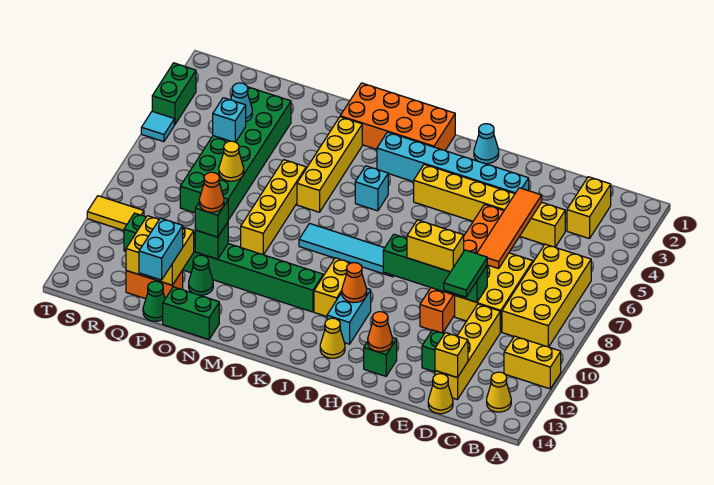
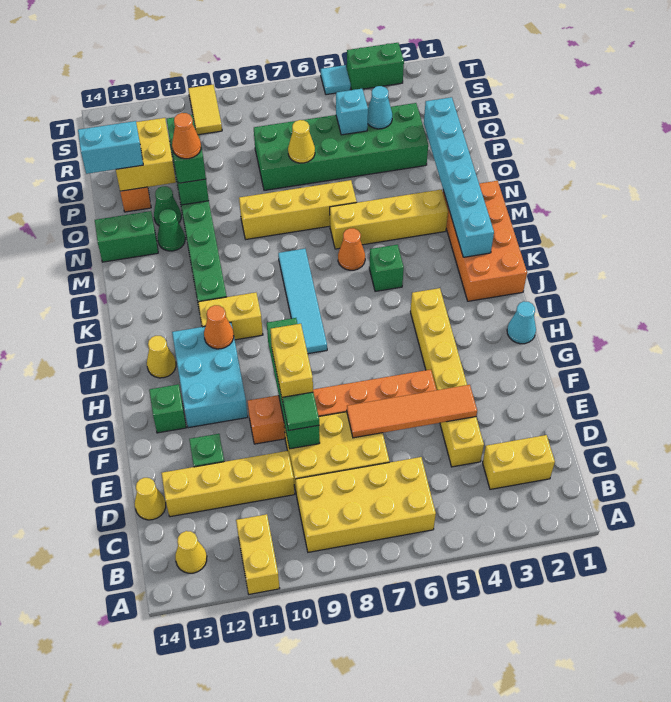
yellow 1x1 brick [435,333,468,378] -> none
green 1x2 tile [444,250,487,297] -> green 1x1 tile [283,392,319,431]
cyan 1x6 brick [377,132,529,194] -> cyan 1x6 brick moved to [424,97,494,257]
orange 1x1 cone [368,312,392,352] -> orange 1x1 cone moved to [338,228,365,270]
cyan 1x2 brick [327,288,371,344] -> cyan 2x3 brick [172,322,248,428]
cyan 1x1 brick [355,166,388,211] -> green 1x1 brick [369,245,404,291]
green 1x2 brick [163,287,219,339] -> green 1x2 brick turned to [95,211,158,262]
green 1x1 cone [143,281,165,321] -> green 1x1 cone moved to [158,209,185,251]

